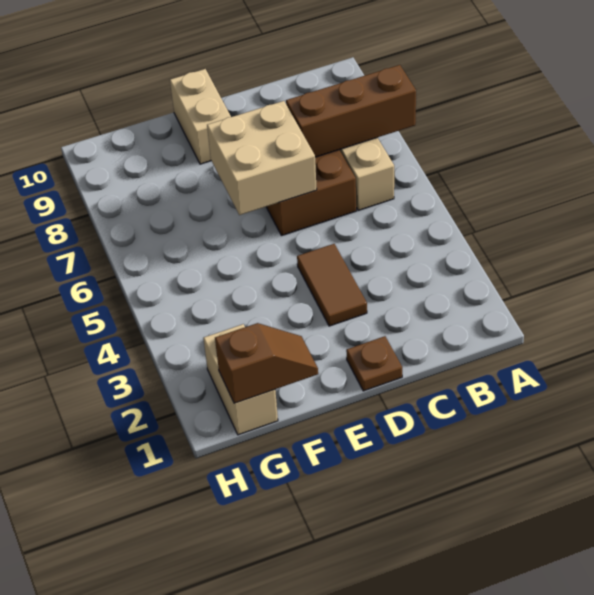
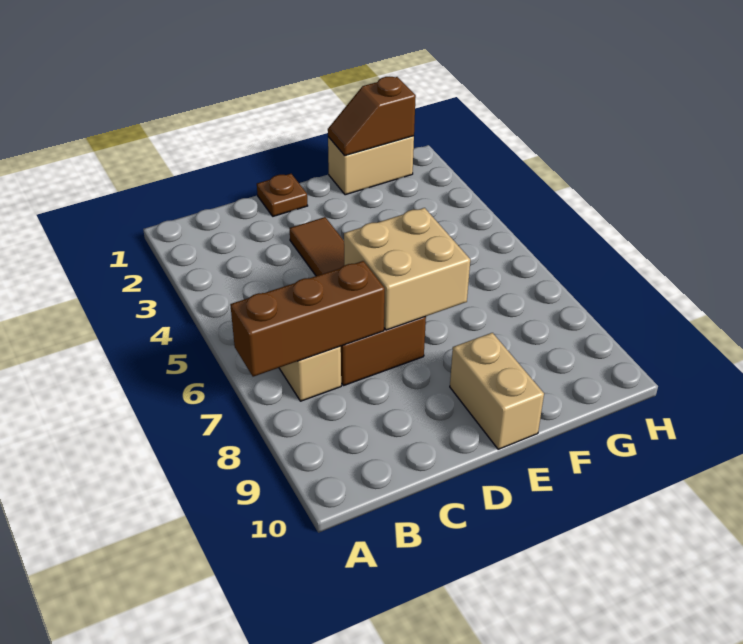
tan 1x2 brick [203,324,278,435] -> tan 1x2 brick turned to [328,136,414,195]

